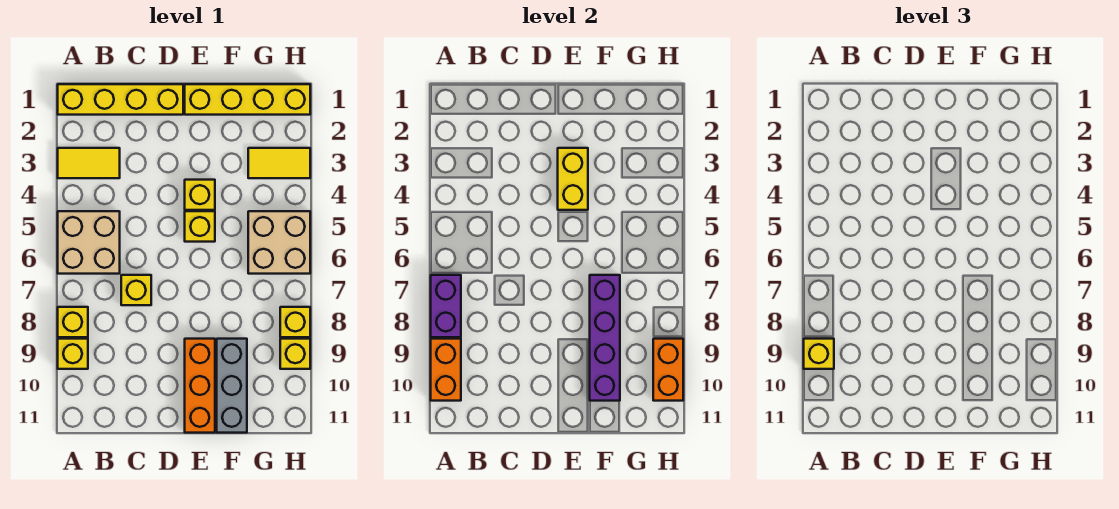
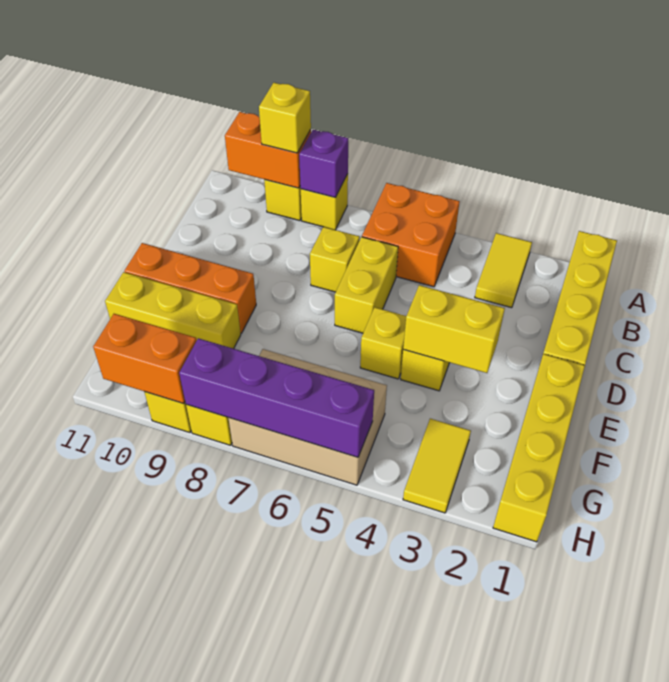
tan 2x2 brick [58,211,120,274] -> orange 2x2 brick [362,183,460,287]
purple 1x2 brick [431,275,461,337] -> purple 1x1 brick [299,130,348,198]
none -> yellow 1x2 brick [335,237,398,333]
purple 1x4 brick [590,275,620,401] -> purple 1x4 brick moved to [179,338,374,457]
grey 1x3 brick [217,339,247,433] -> yellow 1x3 brick [105,272,241,349]
tan 2x2 brick [248,211,310,274] -> tan 2x3 brick [228,349,387,485]

